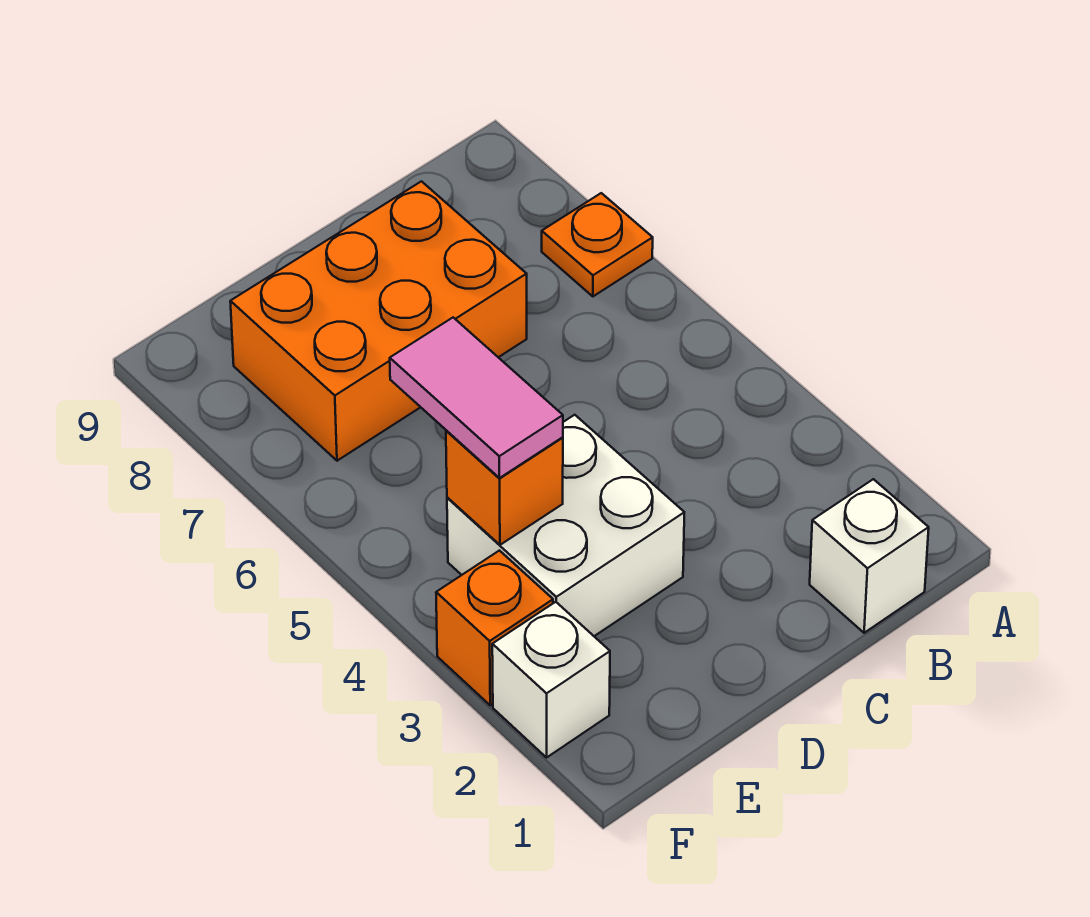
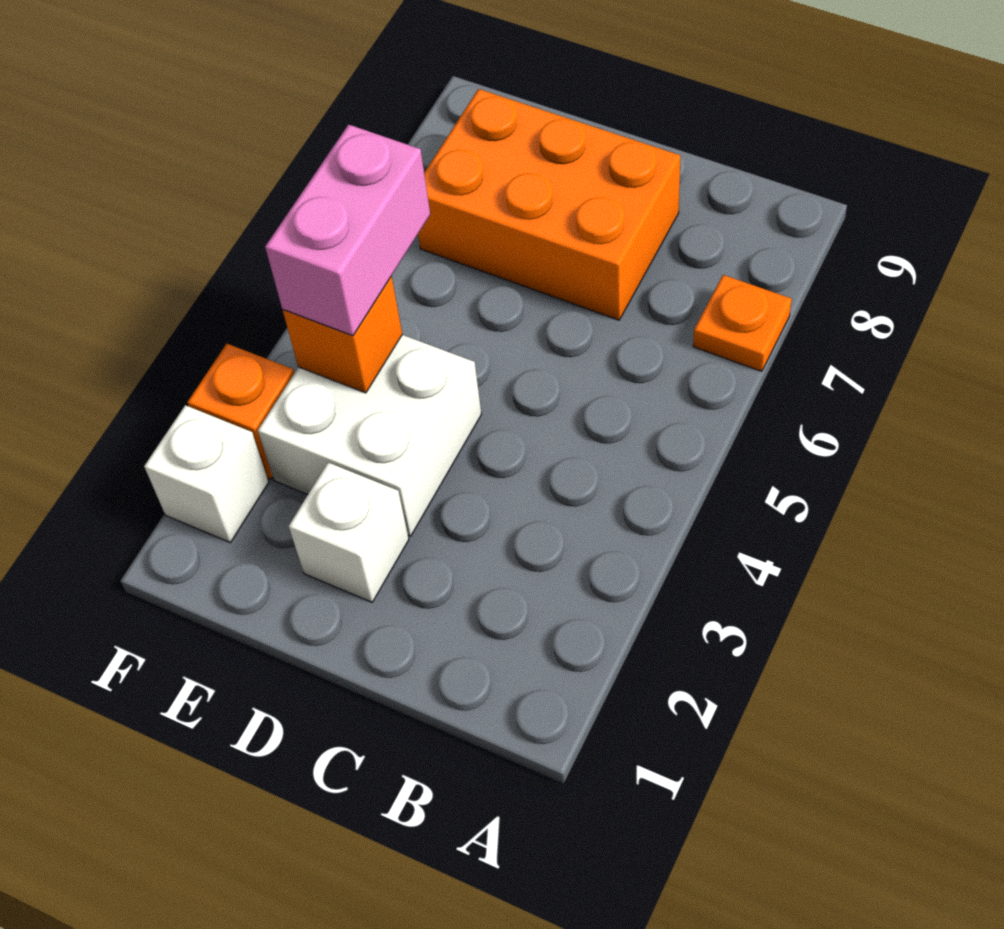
white 1x1 brick [810,479,929,633] -> white 1x1 brick moved to [289,463,409,602]
pink 1x2 tile [390,318,563,478] -> pink 1x2 brick [265,125,430,336]

